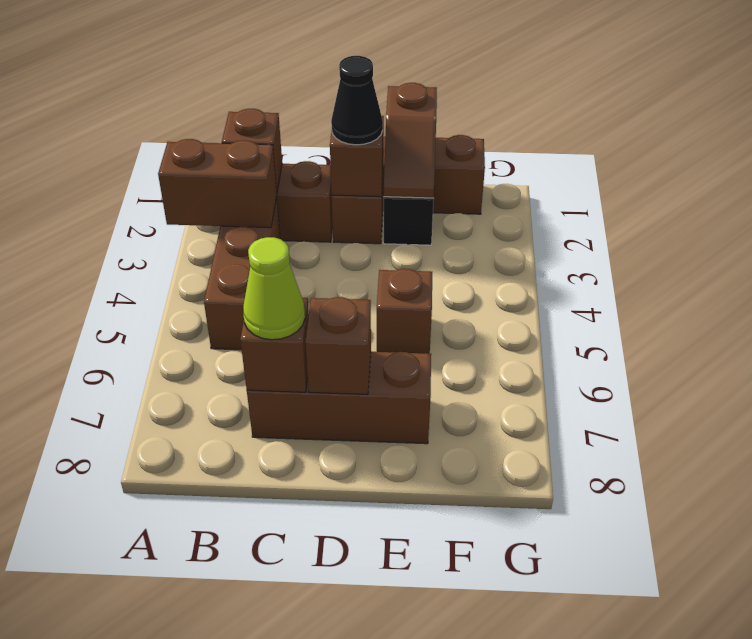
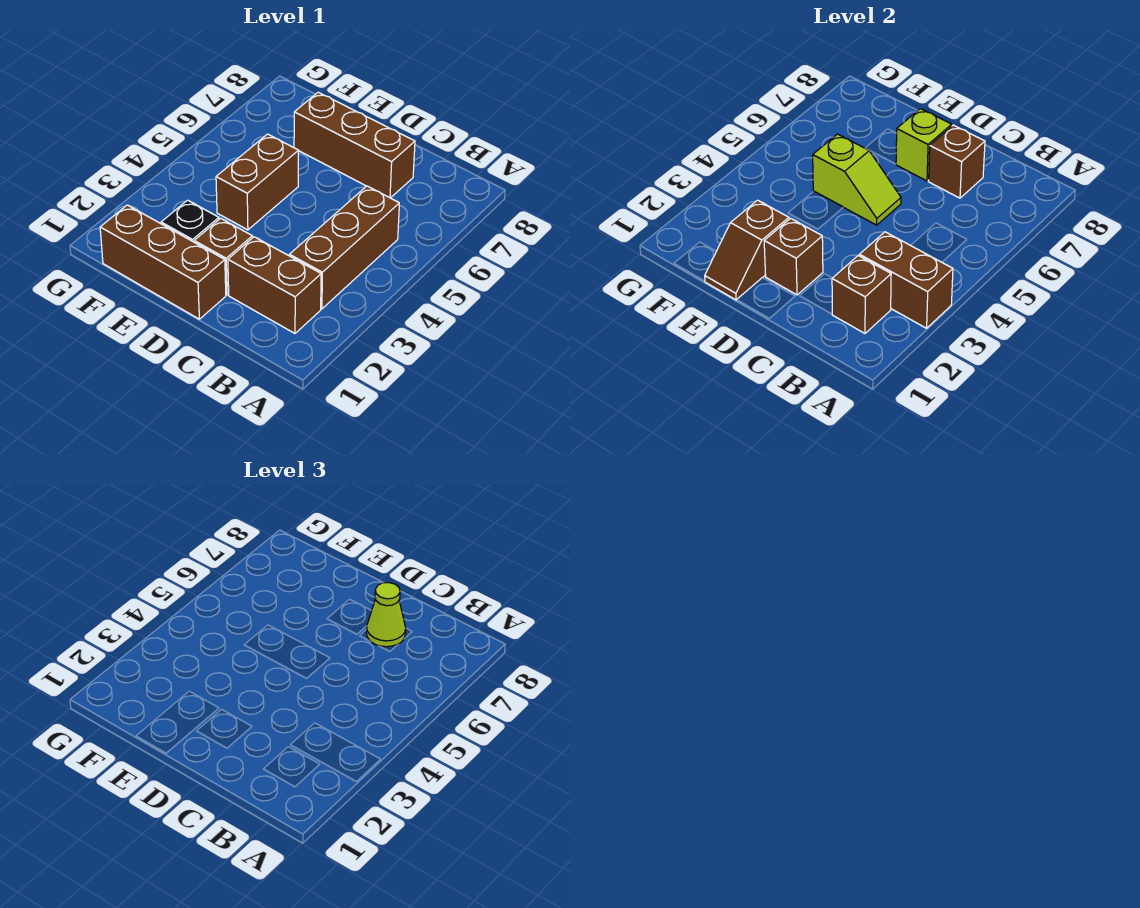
black 1x1 cone [331,56,383,145] -> none
none -> lime 1x2 slope [813,134,901,225]
brown 1x1 brick [305,297,371,395] -> lime 1x1 brick [896,109,952,181]
brown 1x2 slope [384,83,437,198] -> brown 1x2 slope turned to [705,200,789,300]
brown 1x1 brick [377,269,432,354] -> brown 1x2 brick [216,134,299,230]

